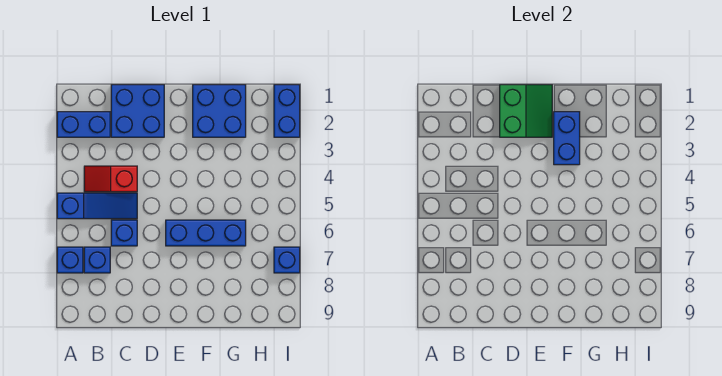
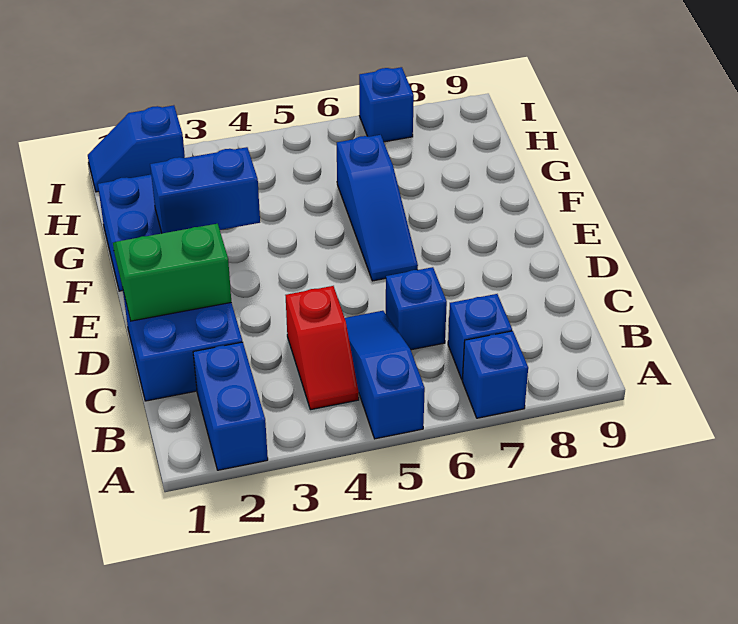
blue 1x3 brick [166,220,246,246] -> blue 1x3 slope [337,135,418,281]
blue 1x2 brick [274,85,300,137] -> blue 1x2 slope [88,105,185,192]

